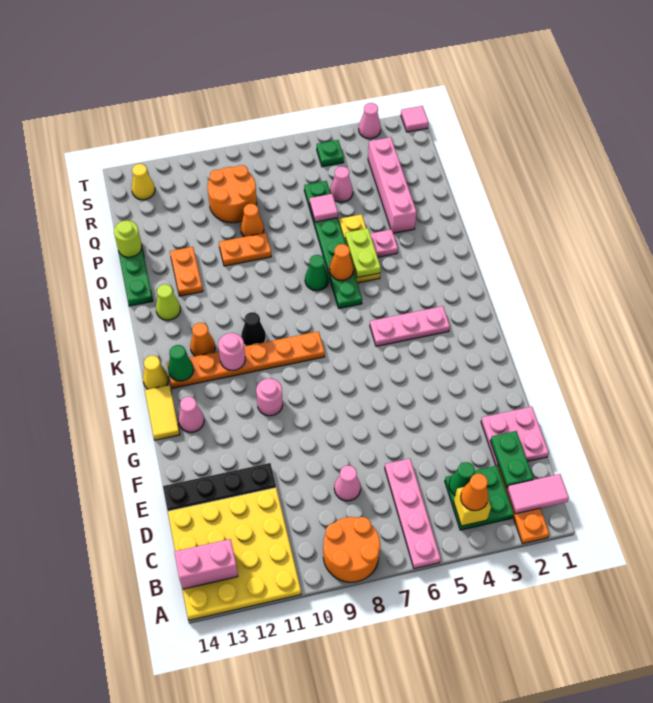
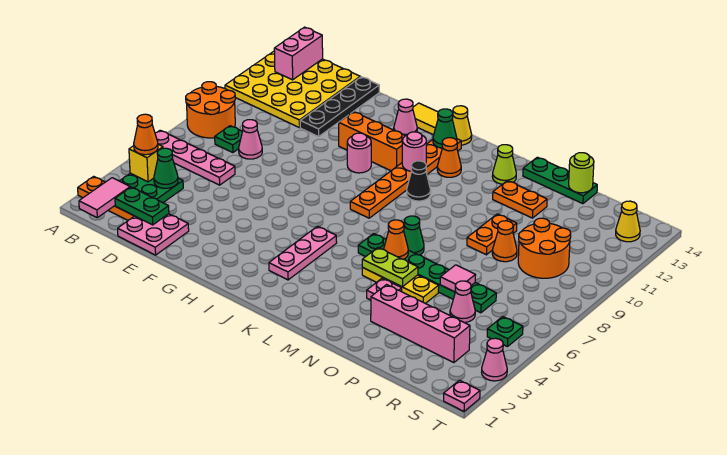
none -> green 1x1 plate [215,126,242,153]
none -> orange 1x3 brick [339,112,405,171]
pink 1x1 tile [401,106,429,132] -> pink 1x1 plate [444,380,480,411]

